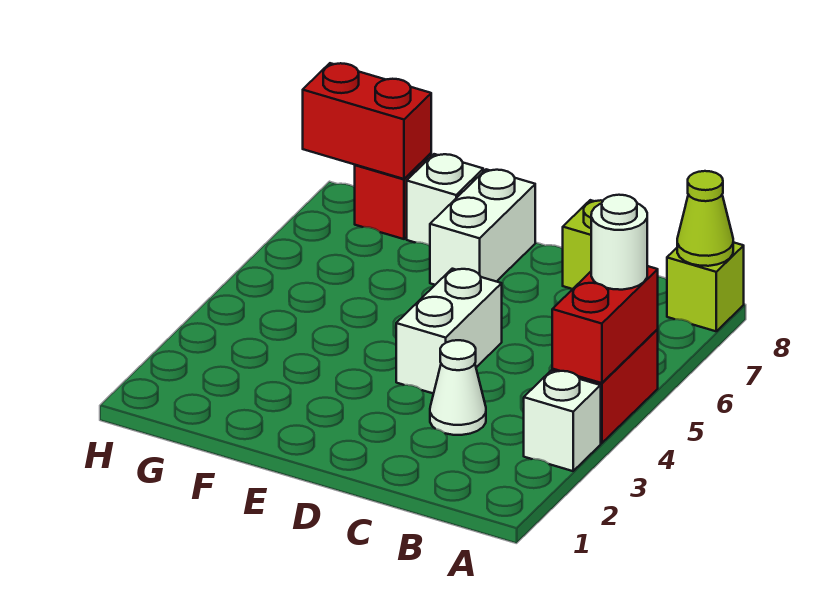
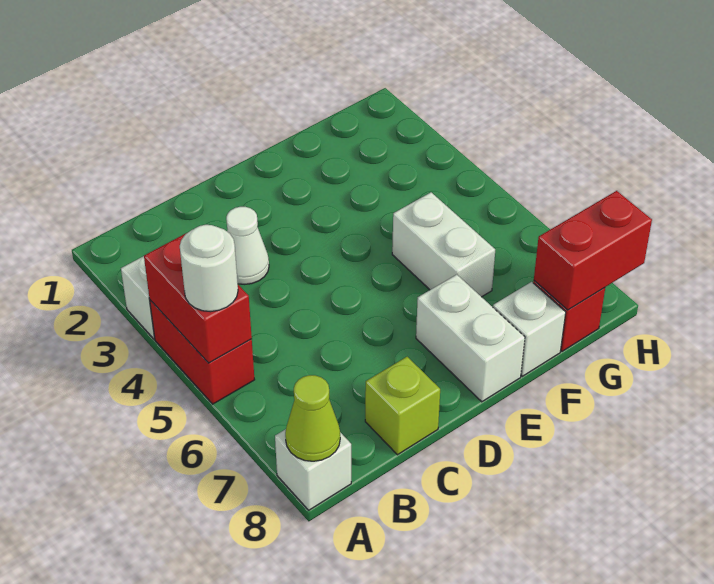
lime 1x1 brick [667,242,744,331] -> white 1x1 brick [275,429,351,510]
white 1x2 brick [396,269,502,394] -> white 1x2 brick moved to [392,192,495,297]

